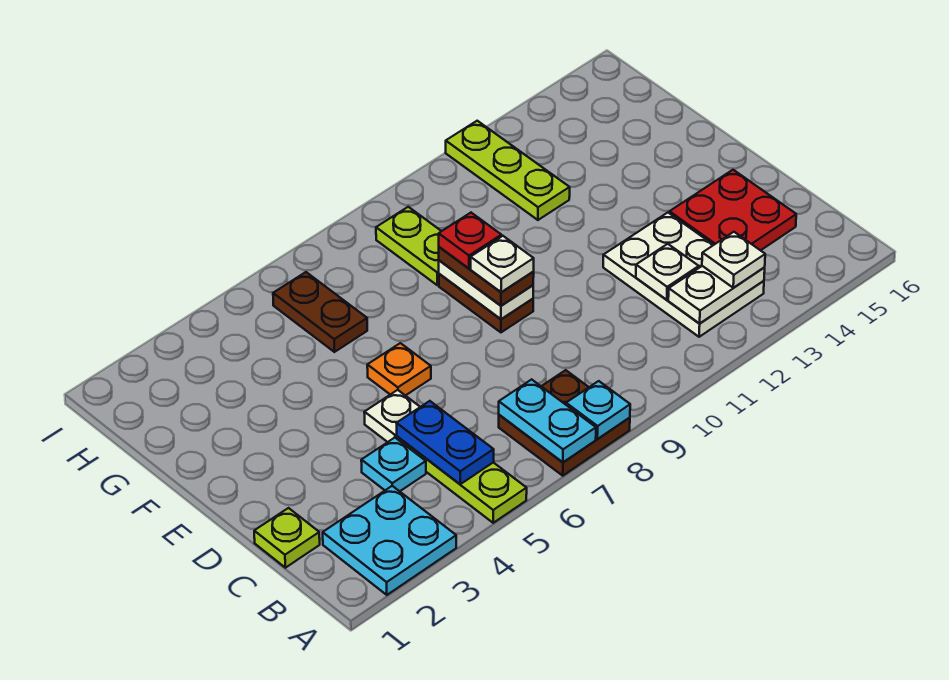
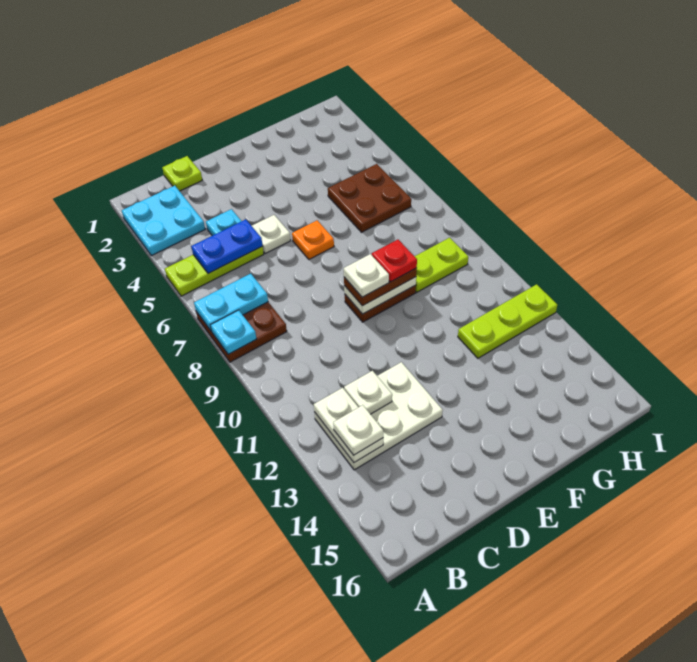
red 2x2 plate [669,170,796,250] -> none
brown 1x2 plate [273,272,367,352] -> brown 2x2 plate [328,164,411,232]

